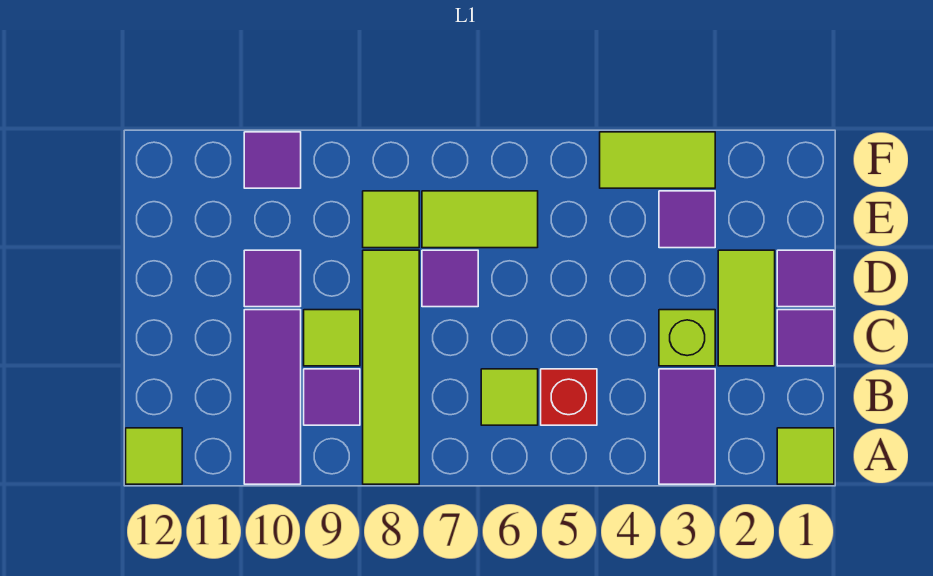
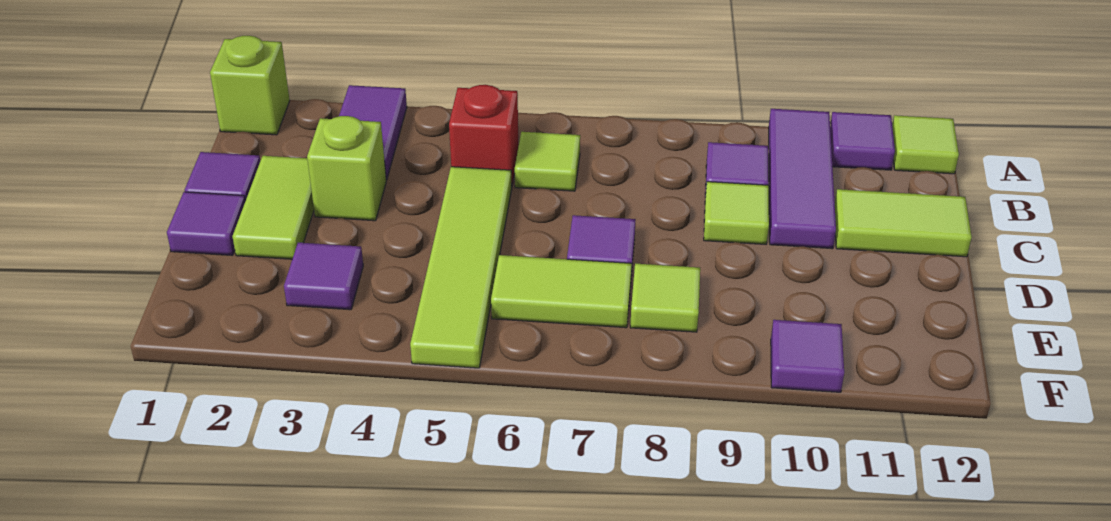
lime 1x1 tile [777,428,834,484] -> lime 1x1 brick [210,36,290,135]
lime 1x4 tile [363,250,419,484] -> lime 1x4 tile moved to [410,167,512,368]
purple 1x1 tile [244,250,301,307] -> purple 1x1 tile moved to [830,112,895,170]
lime 1x2 tile [600,132,715,188] -> lime 1x2 tile moved to [835,189,971,257]

